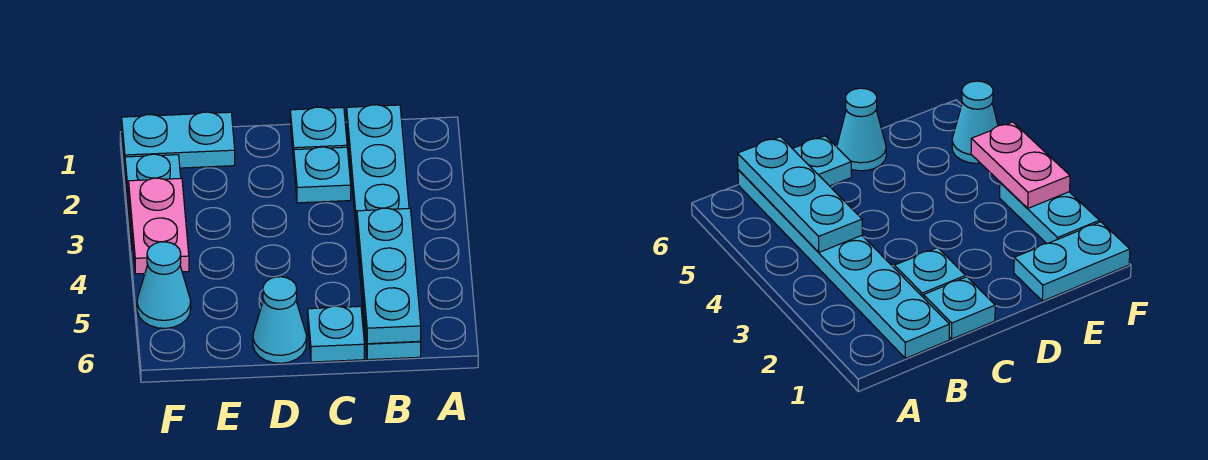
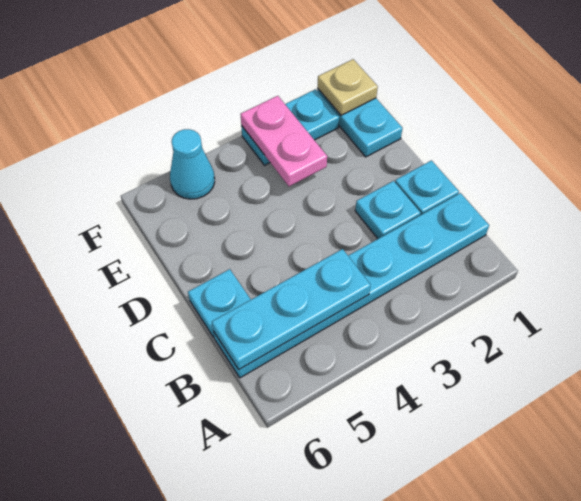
cyan 1x1 cone [253,277,307,363] -> none
none -> tan 1x1 plate [317,59,378,115]
pink 1x2 plate [129,178,189,274] -> pink 1x2 plate turned to [241,96,327,186]

